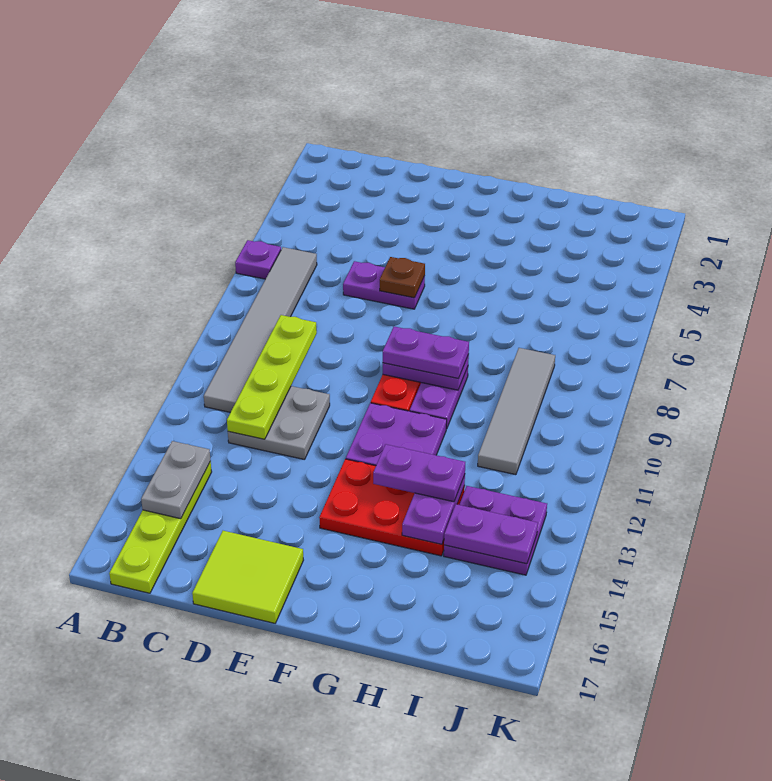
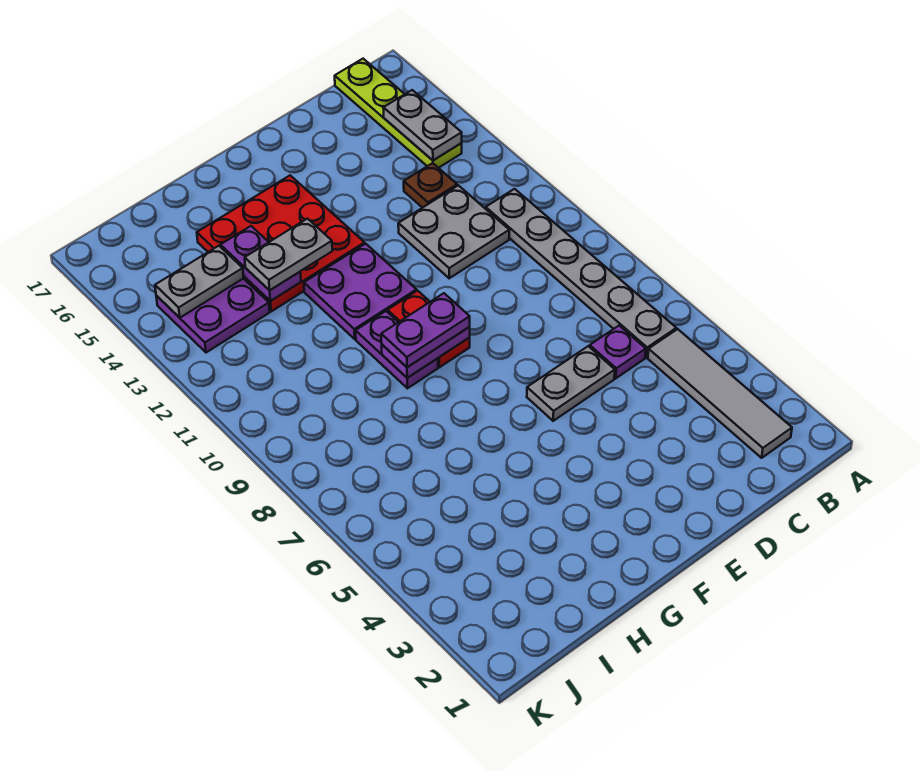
purple 1x1 plate [235,240,281,279] -> purple 1x1 plate moved to [590,326,646,378]
grey 1x6 tile [204,247,317,412] -> grey 1x6 plate [486,189,676,357]
lime 1x4 plate [227,315,317,439] -> none
purple 1x2 plate [343,261,425,309] -> grey 1x2 plate [527,346,615,421]
lime 2x2 tile [192,531,303,623] -> none
brown 1x1 plate [380,257,425,298] -> brown 1x1 plate moved to [404,163,457,208]
red 2x3 plate [319,459,465,556] -> red 3x3 plate [197,175,365,312]
purple 1x2 plate [373,444,465,502] -> grey 1x2 plate [245,219,332,290]
grey 1x4 tile [478,348,555,475] -> grey 1x4 tile moved to [648,329,792,458]
purple 1x2 plate [444,504,538,564] -> grey 1x2 plate [155,246,244,318]

